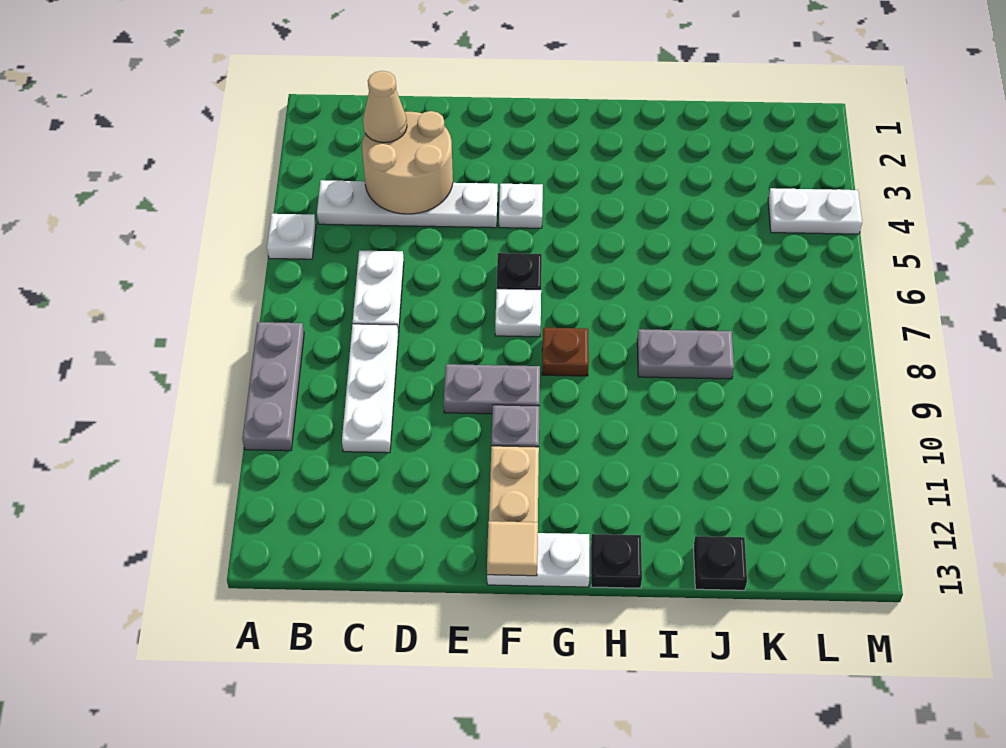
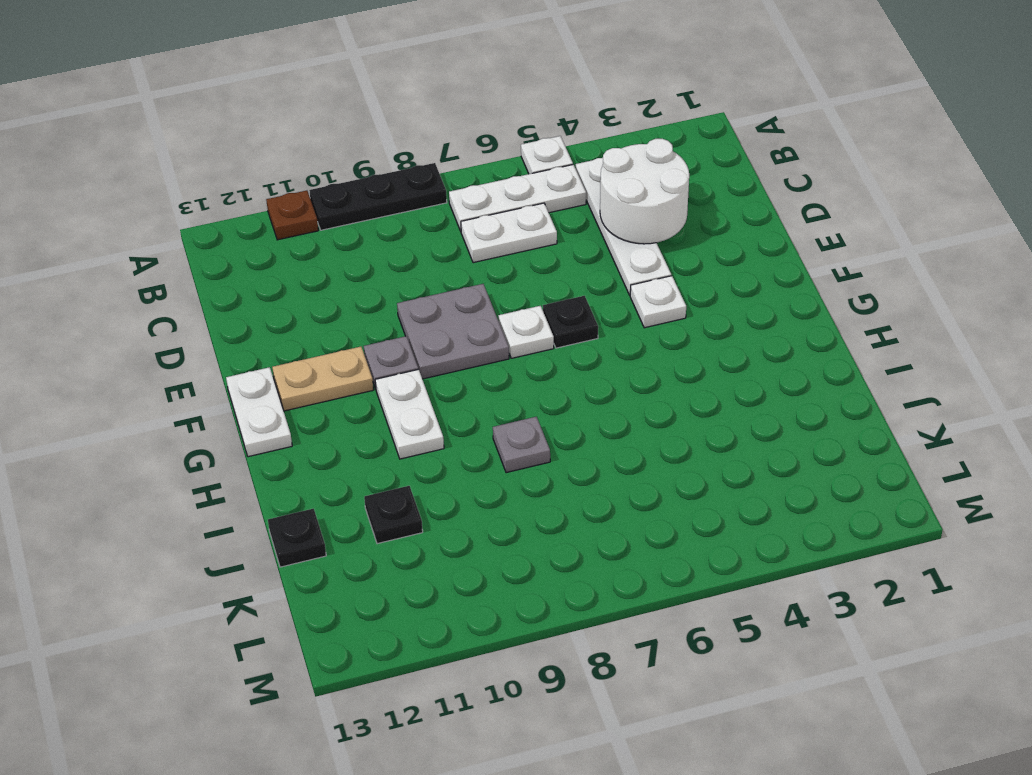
grey 1x3 plate [242,322,304,451] -> black 1x3 plate [309,163,447,230]
tan 2x2 round brick [362,111,453,214] -> white 2x2 round brick [600,139,689,244]
tan 1x1 cone [363,71,407,143] -> none
white 1x3 plate [342,324,399,453] -> white 1x3 plate moved to [449,165,586,231]
grey 1x2 plate [444,364,540,414] -> grey 2x2 plate [397,284,509,379]
tan 1x1 tile [487,521,538,576] -> none
brown 1x1 plate [542,328,589,376] -> brown 1x1 plate moved to [266,191,318,240]
black 1x1 plate [591,534,642,588] -> black 1x1 plate moved to [364,486,423,544]
grey 1x2 plate [637,329,734,379] -> grey 1x1 plate [493,417,550,473]
white 1x2 plate [768,188,862,234] -> white 1x2 plate moved to [375,369,444,459]

